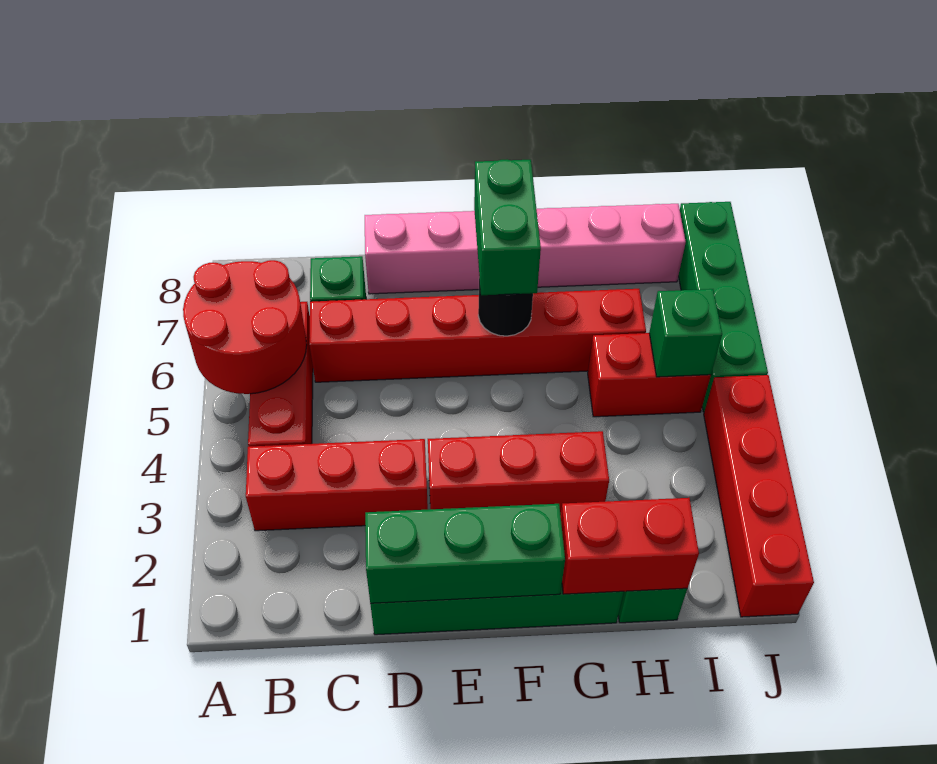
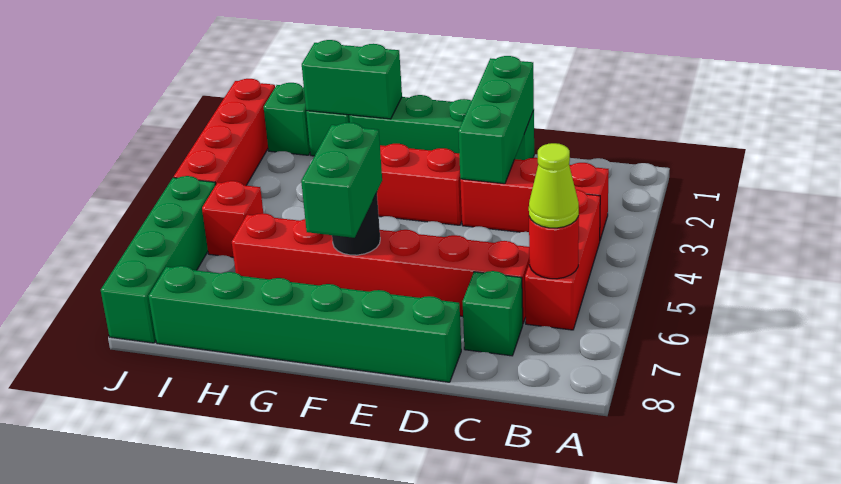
red 2x2 round brick [183,260,307,394] -> red 1x1 round brick [529,216,579,279]
none -> lime 1x1 cone [529,143,579,228]
green 1x3 brick [365,504,565,603] -> green 1x3 brick turned to [458,56,534,184]
pink 1x6 brick [365,204,686,294] -> green 1x6 brick [149,266,461,382]
red 1x2 brick [561,498,699,594] -> green 1x2 brick [302,40,402,119]
red 1x2 brick [588,333,711,417] -> red 1x1 brick [202,181,263,257]
green 1x1 brick [649,289,722,377] -> green 1x1 brick moved to [264,83,310,155]

